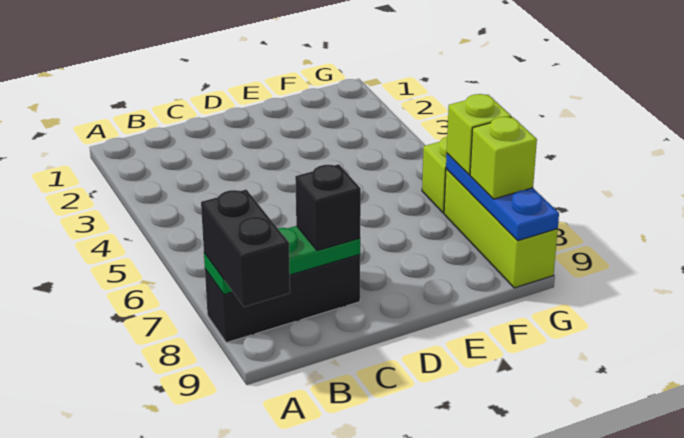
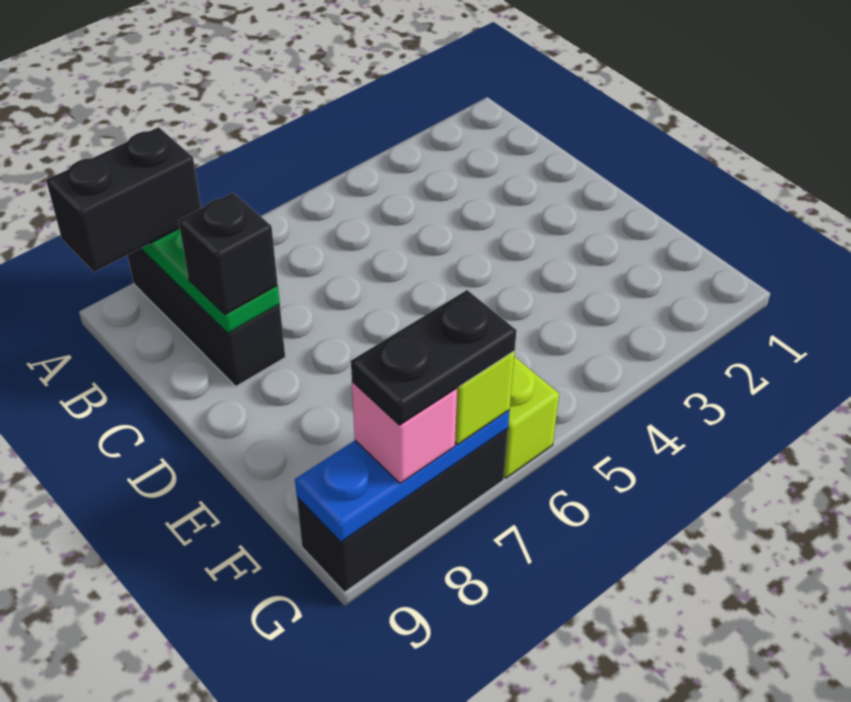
lime 1x3 brick [444,169,558,288] -> black 1x3 brick [297,428,508,592]
none -> black 1x2 plate [351,290,517,425]
lime 1x1 brick [470,117,537,199] -> pink 1x1 brick [352,382,457,483]

